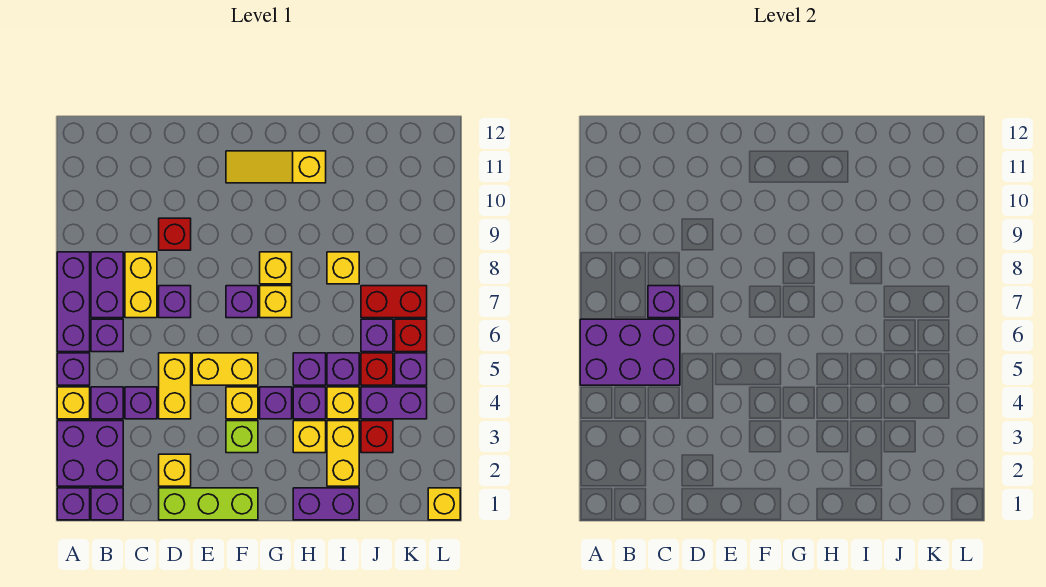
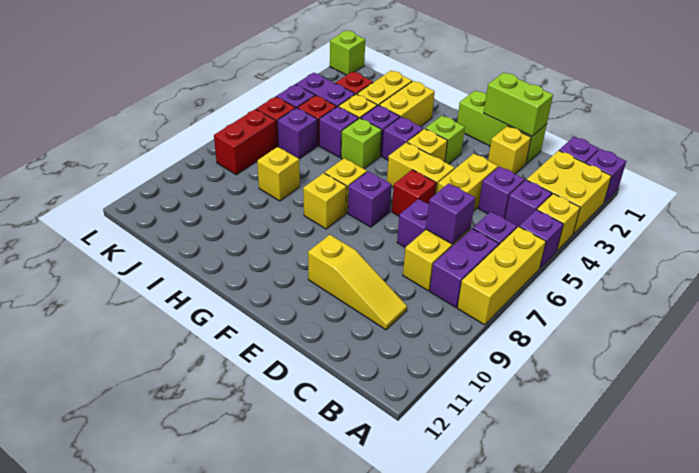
purple 2x2 brick [57,421,123,486] -> yellow 2x2 brick [527,150,611,234]
purple 2x3 brick [580,319,680,385] -> none
purple 1x3 brick [57,252,90,352] -> yellow 1x3 brick [457,227,546,325]
none -> lime 1x2 brick [484,72,553,136]
red 1x1 brick [159,218,191,250] -> red 1x1 brick moved to [392,170,436,216]
yellow 1x3 slope [226,151,326,183] -> yellow 1x3 slope moved to [308,235,407,330]
purple 1x2 brick [293,488,359,520] -> none
yellow 1x1 brick [293,421,326,453] -> yellow 1x2 brick [379,81,435,126]
purple 1x1 brick [293,353,326,385] -> lime 1x1 brick [341,118,382,169]
red 1x2 brick [361,286,427,318] -> red 1x2 brick turned to [214,109,277,175]
yellow 1x1 brick [428,488,460,520] -> lime 1x1 brick [330,31,365,75]

